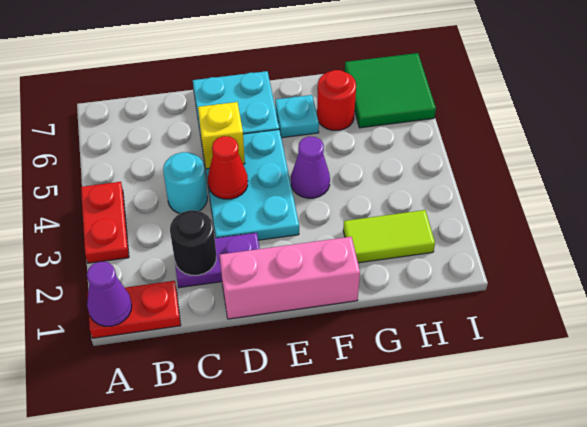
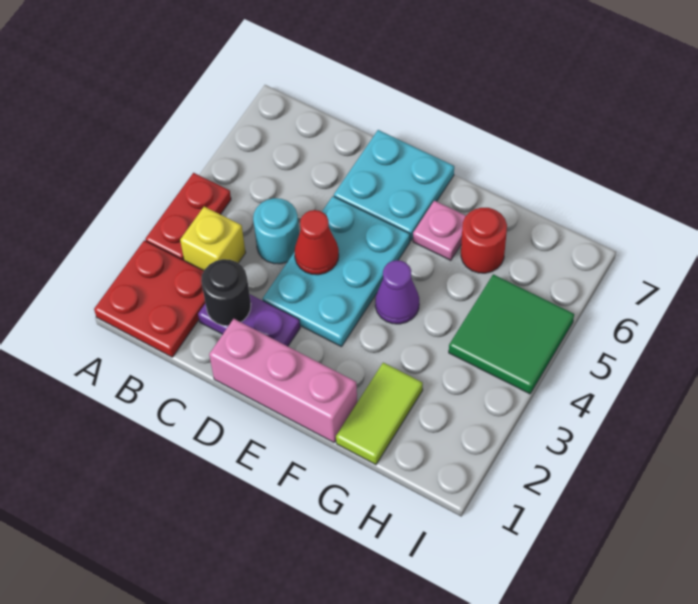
red 1x2 plate [89,281,181,338] -> red 2x2 plate [94,240,205,357]
purple 1x1 cone [87,261,132,326] -> none
yellow 1x1 brick [198,102,245,169] -> yellow 1x1 brick moved to [180,207,246,271]
cyan 1x1 plate [275,95,319,138] -> pink 1x1 plate [413,201,466,260]
lime 1x2 tile [343,210,435,263] -> lime 1x2 tile turned to [336,363,423,465]
green 2x2 tile [344,53,436,128] -> green 2x2 tile moved to [449,274,574,394]

